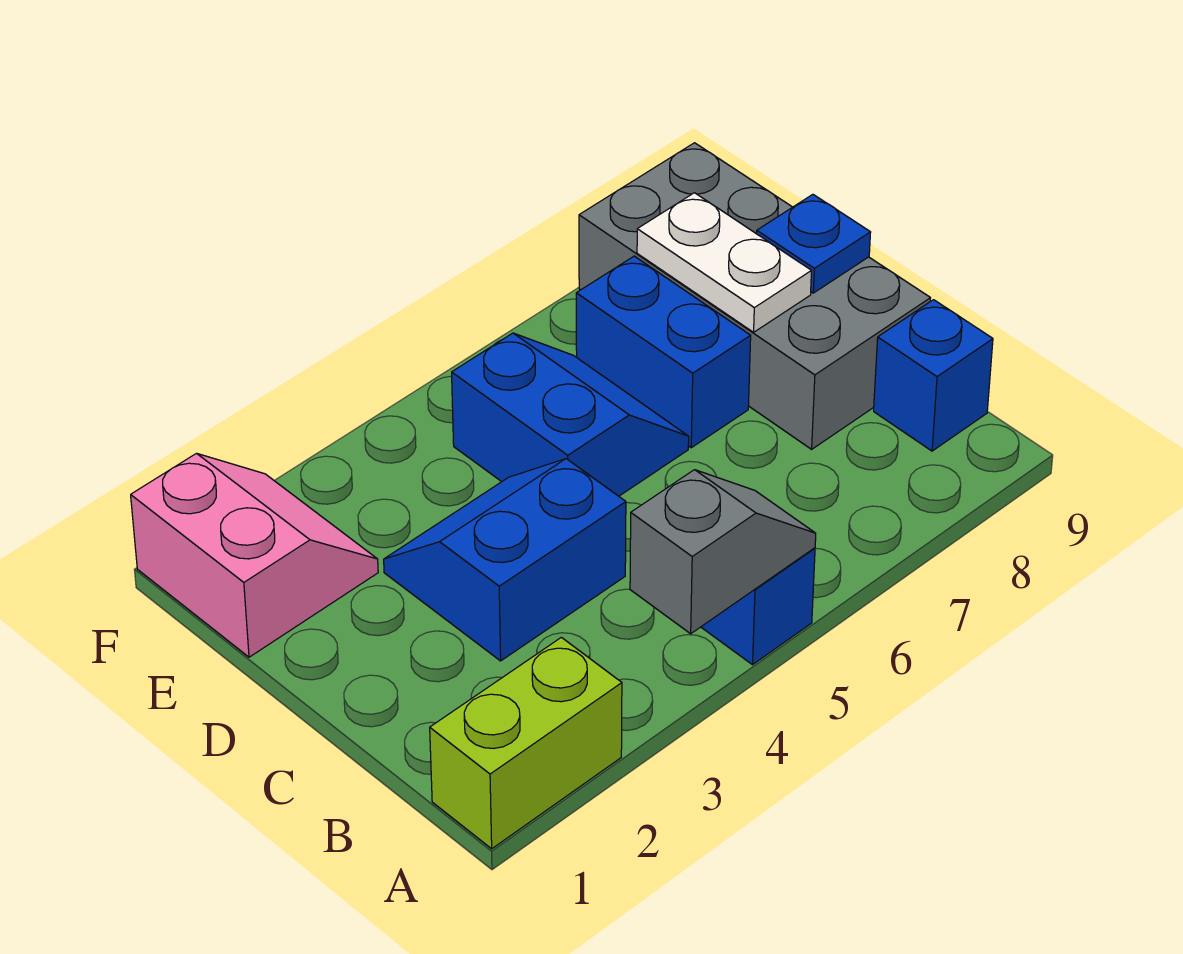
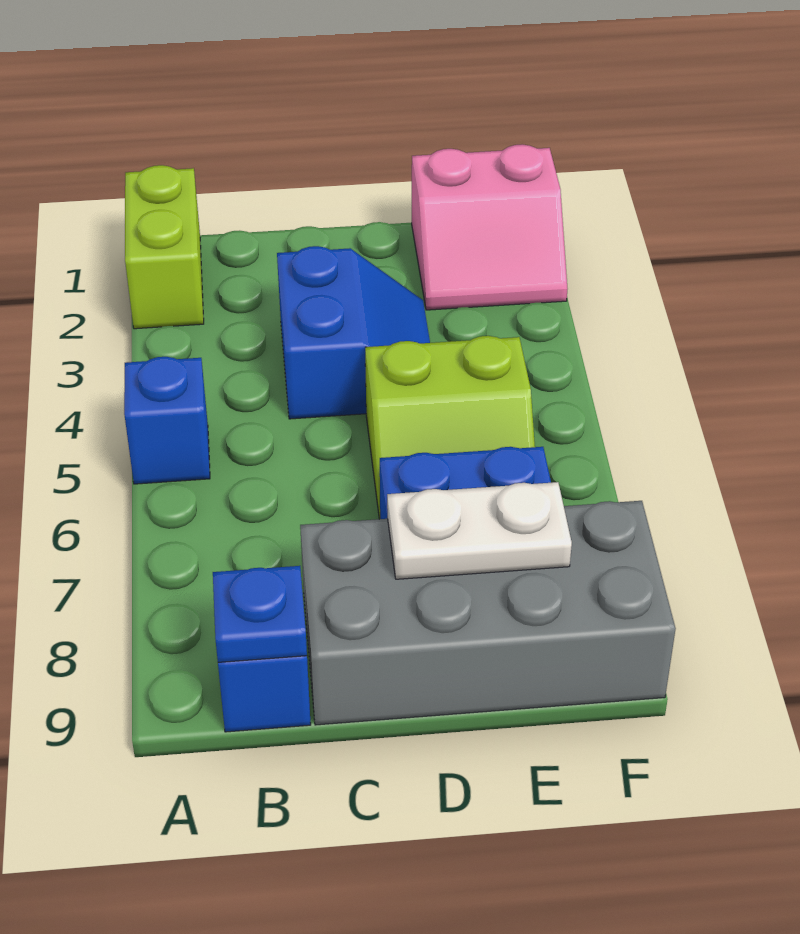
grey 1x2 slope [630,470,816,634] -> none
blue 2x2 slope [452,333,689,496] -> lime 2x2 slope [365,336,535,519]
blue 1x1 plate [757,194,871,293] -> blue 1x1 plate moved to [213,566,307,662]

